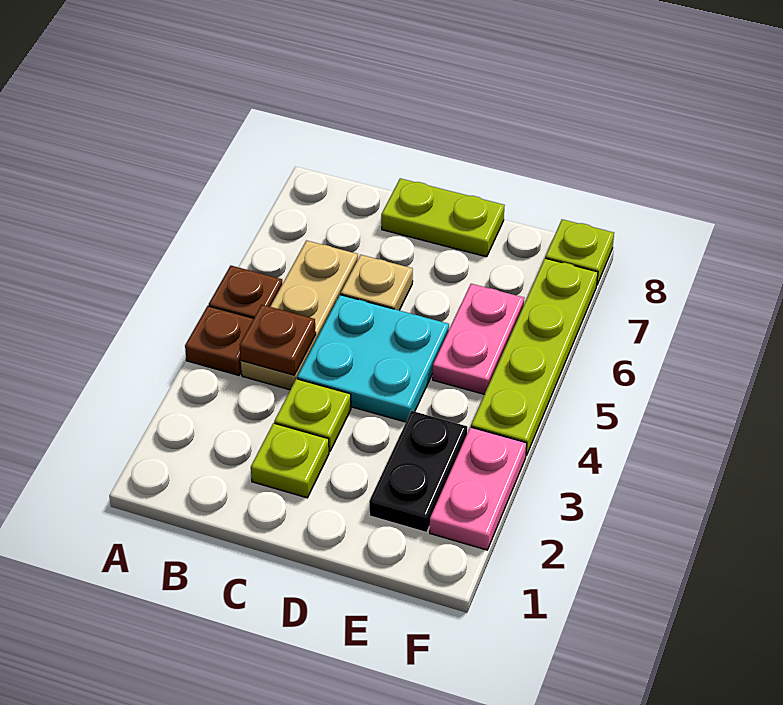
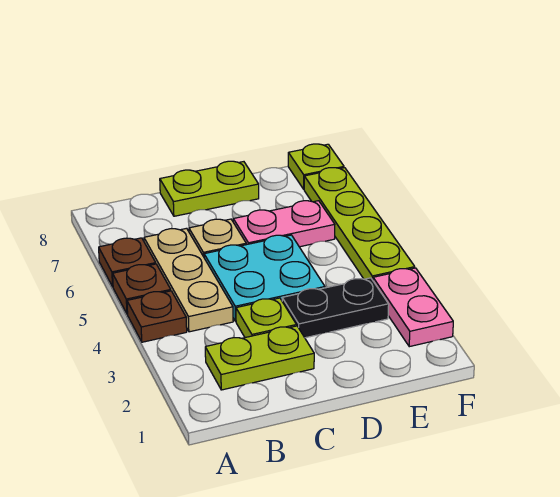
brown 1x1 plate [240,305,316,375] -> brown 1x1 plate moved to [99,238,156,287]
lime 1x1 plate [251,423,329,498] -> lime 1x2 plate [205,326,314,390]
black 1x2 plate [369,411,467,532] -> black 1x2 plate turned to [282,278,389,338]
pink 1x2 plate [433,284,524,394] -> pink 1x2 plate turned to [233,201,335,247]

